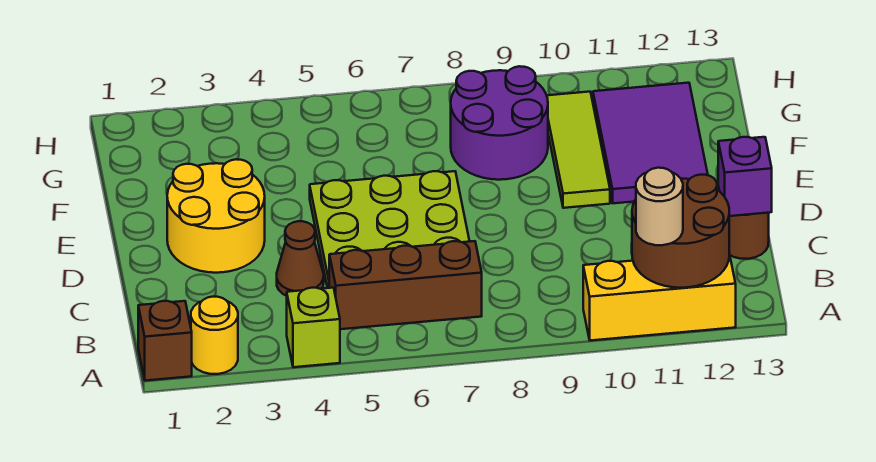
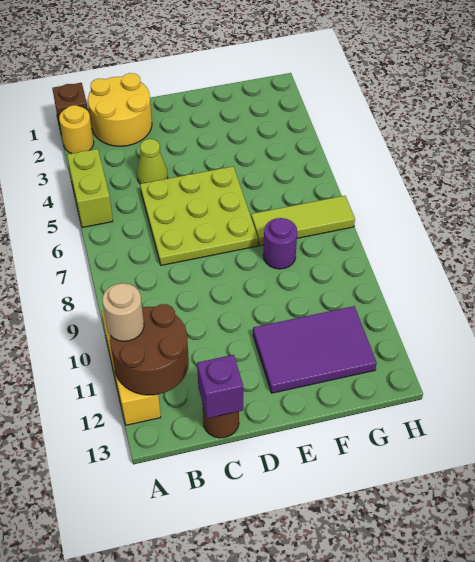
lime 1x1 brick [287,288,340,367] -> lime 1x2 brick [67,149,113,228]
brown 1x3 brick [329,241,482,329] -> none
brown 1x1 cone [277,221,324,296] -> lime 1x1 cone [137,139,168,184]
yellow 2x2 round brick [167,159,265,273] -> yellow 2x2 round brick moved to [88,73,152,146]
lime 1x3 tile [547,92,610,208] -> lime 1x3 tile moved to [251,196,355,246]
purple 2x2 round brick [451,66,548,180] -> purple 1x1 round brick [263,218,297,269]

